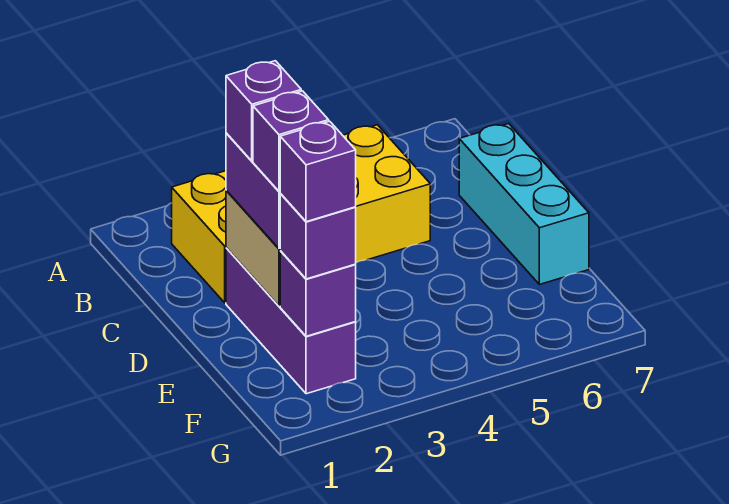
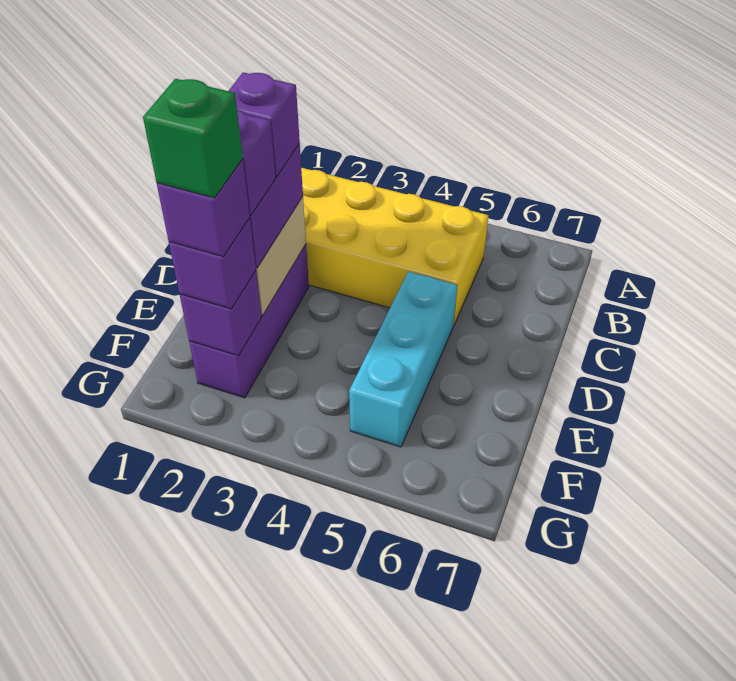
cyan 1x3 brick [459,124,589,285] -> cyan 1x3 brick moved to [349,272,457,447]
none -> green 1x1 brick [143,79,243,198]

